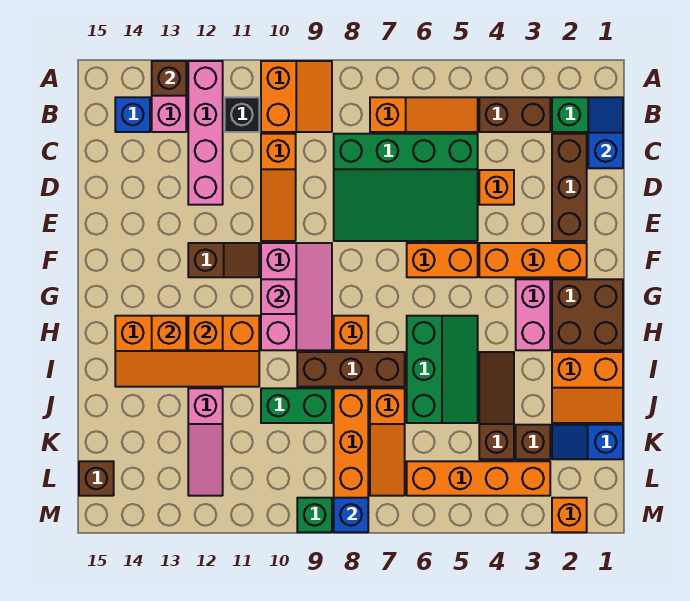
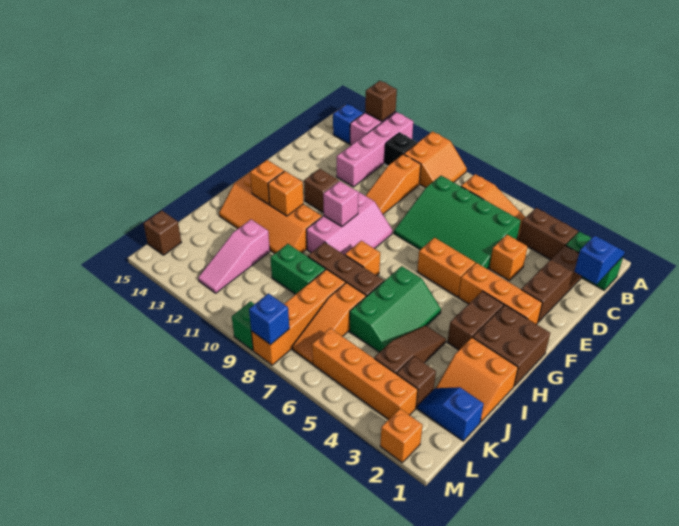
pink 1x2 brick [516,279,550,350] -> brown 1x2 brick [448,291,504,350]

